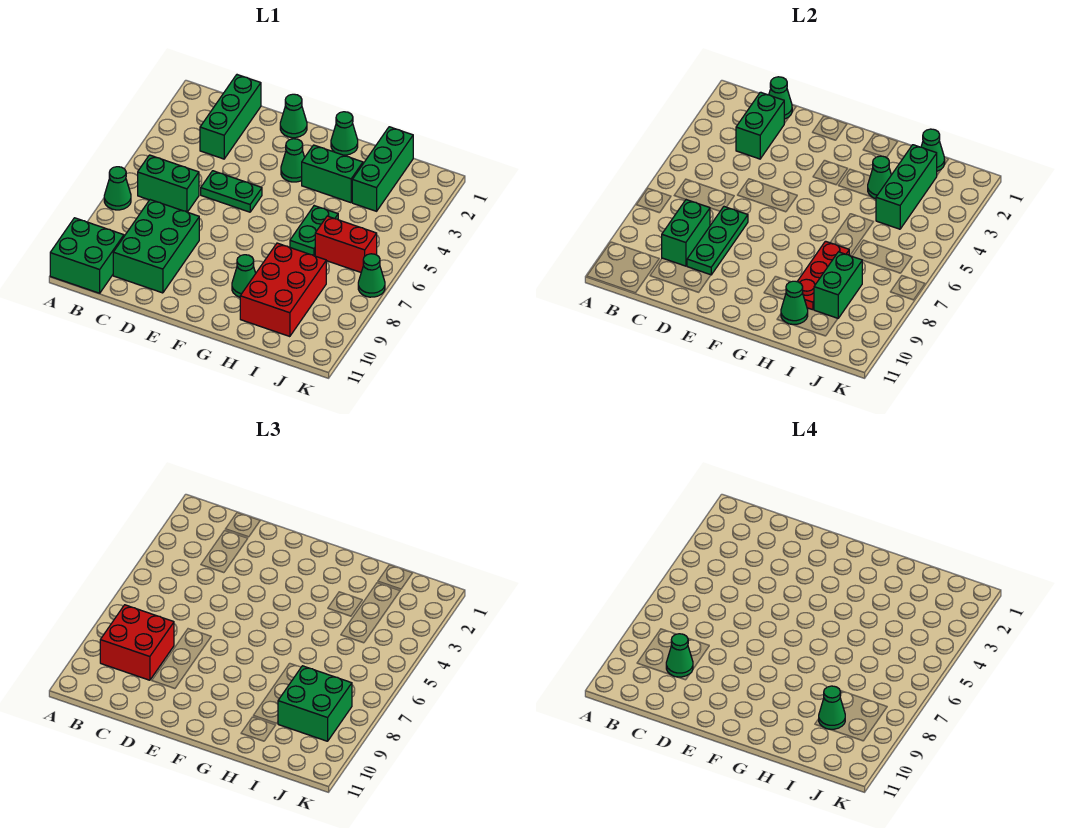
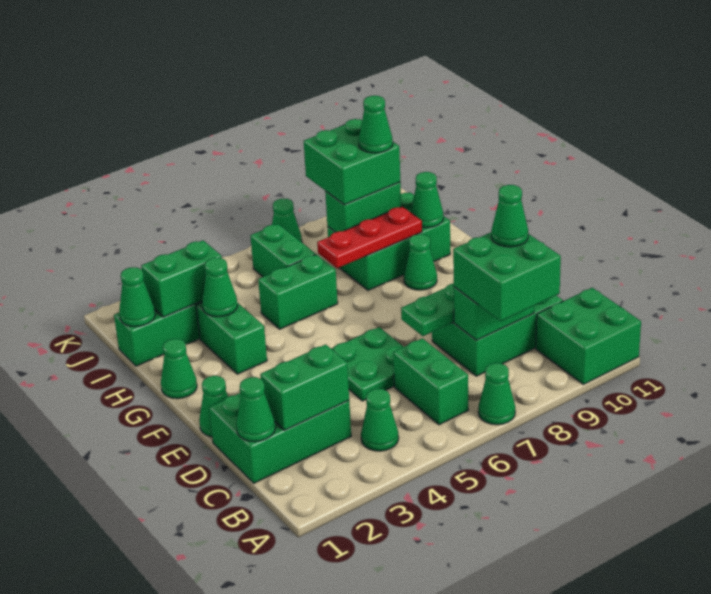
red 2x2 brick [100,605,174,680] -> green 2x2 brick [453,233,561,321]
green 1x3 brick [200,75,261,159] -> green 2x3 brick [209,393,351,483]
green 1x2 plate [201,171,262,212] -> green 2x2 plate [332,327,403,401]
green 1x1 cone [281,139,305,182] -> green 1x1 cone moved to [361,389,399,451]
green 1x2 plate [290,206,338,256] -> green 1x2 brick [258,254,338,329]
red 2x3 brick [240,243,326,337] -> green 2x3 brick [328,192,450,290]
green 1x3 brick [876,145,937,229] -> green 1x2 brick [141,240,222,317]
red 1x2 brick [315,216,377,272] -> green 1x2 brick [250,224,316,277]

